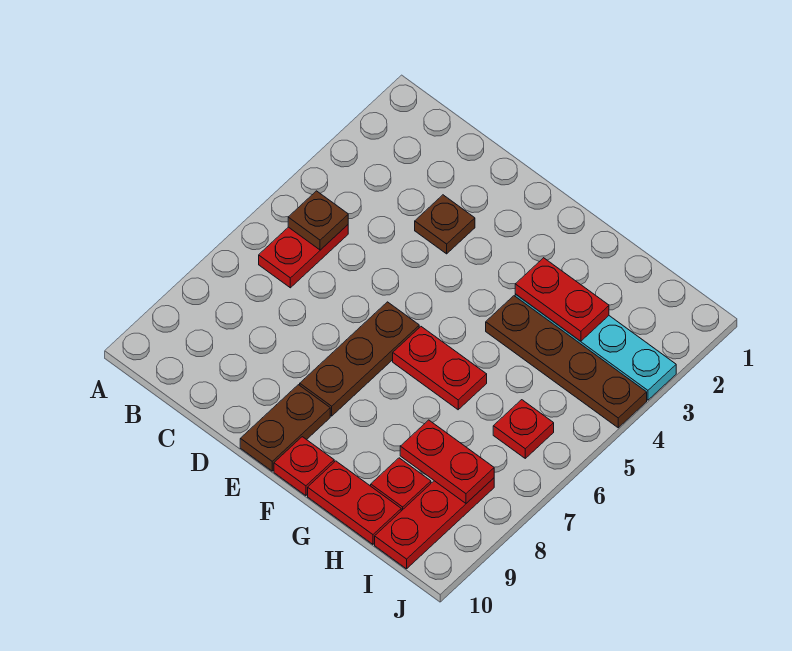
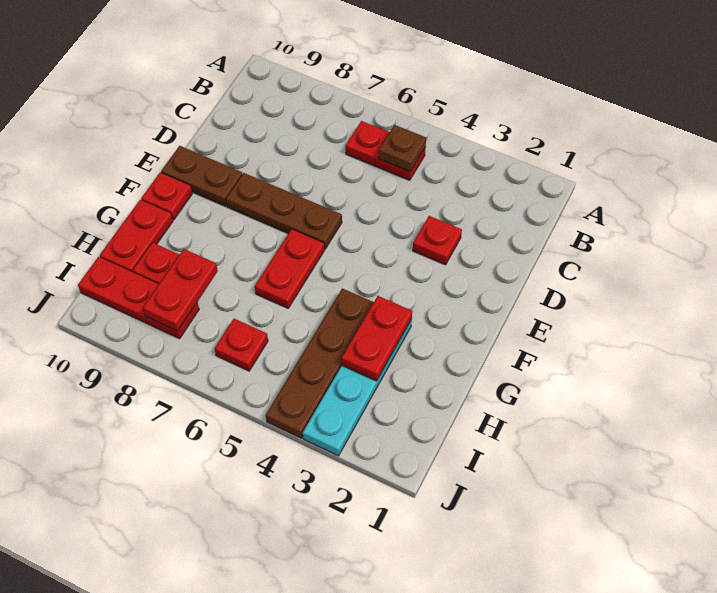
brown 1x1 plate [415,195,475,254] -> red 1x1 plate [413,216,462,265]

